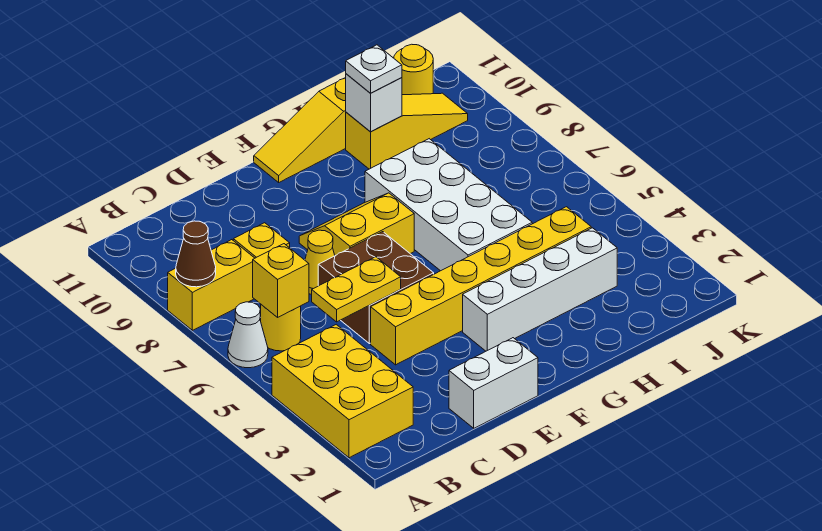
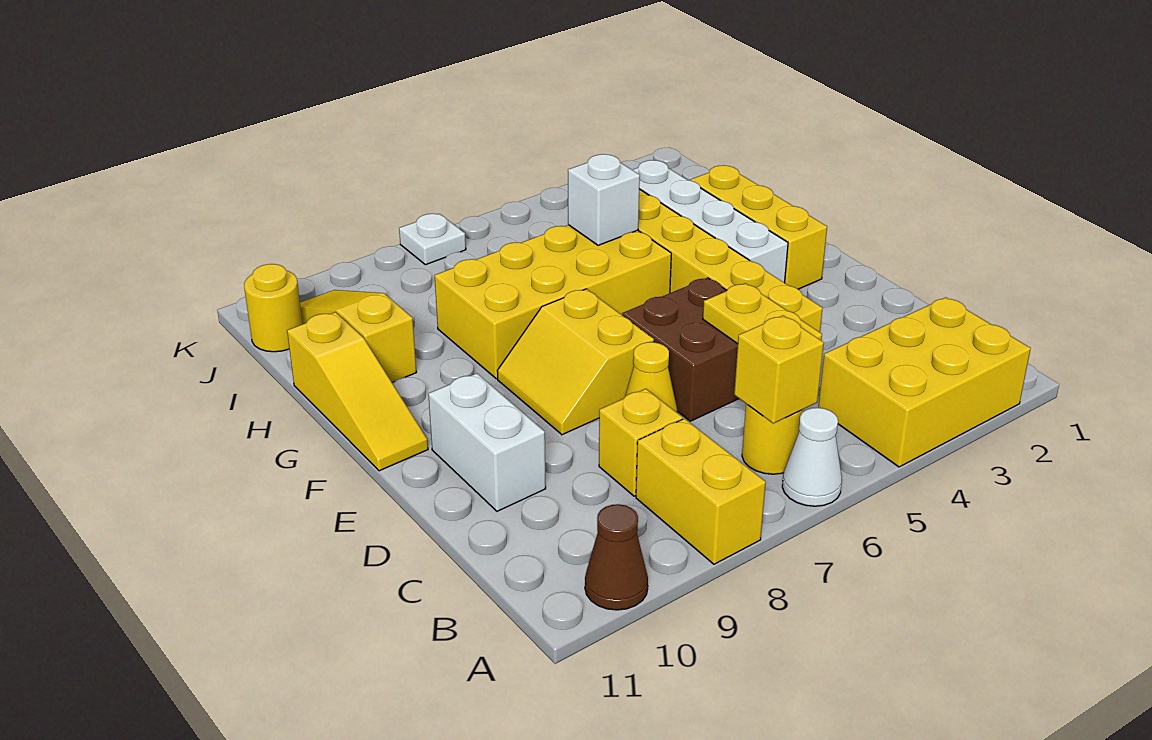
brown 1x1 cone [176,221,216,287] -> brown 1x1 cone moved to [585,504,648,610]
white 1x2 brick [449,338,538,428] -> white 1x2 brick moved to [428,373,546,511]
none -> yellow 1x3 brick [690,165,827,289]
white 2x4 brick [365,139,532,271] -> yellow 2x4 brick [435,225,671,379]
white 1x1 brick [346,74,402,132] -> white 1x1 brick moved to [568,154,640,245]
white 1x1 plate [346,45,402,93] -> white 1x1 plate moved to [399,214,466,265]

